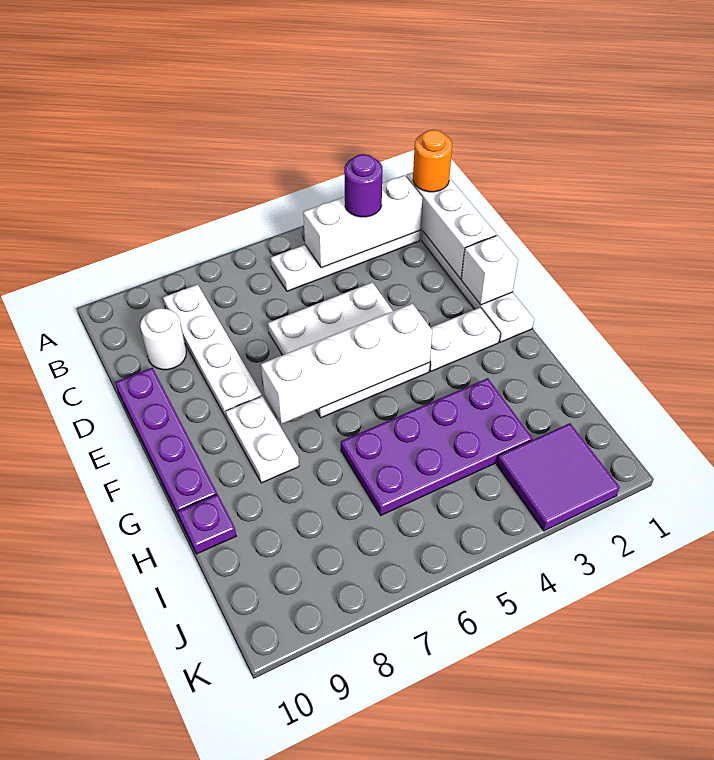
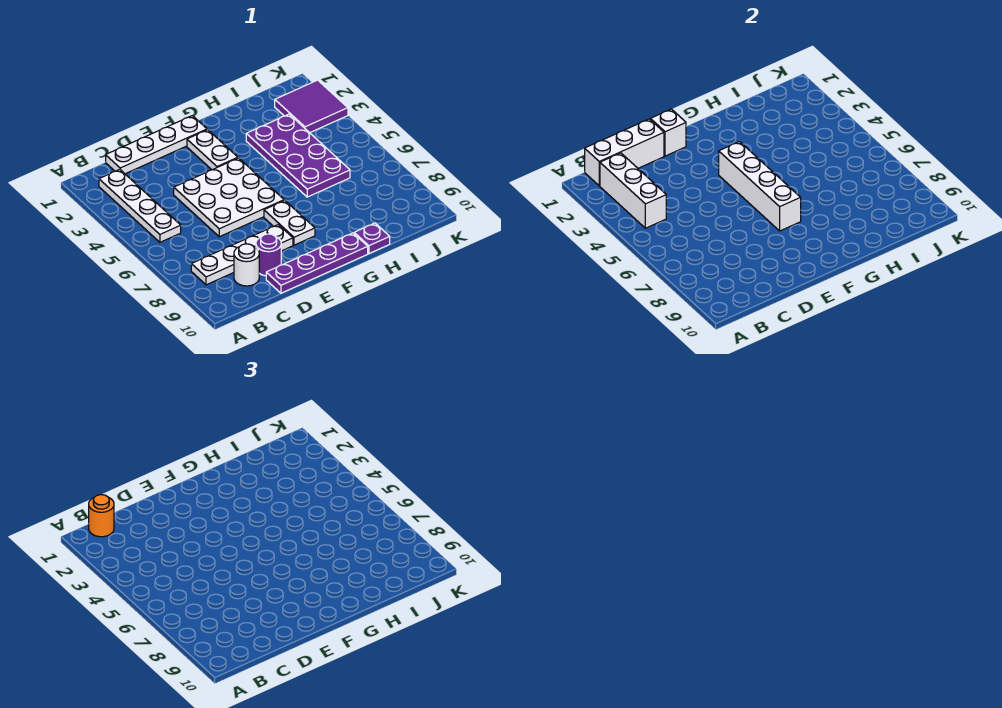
purple 1x1 round brick [344,154,382,217] -> purple 1x1 round brick moved to [256,234,281,276]
white 1x2 plate [226,396,299,483] -> white 1x2 plate turned to [264,201,315,245]

